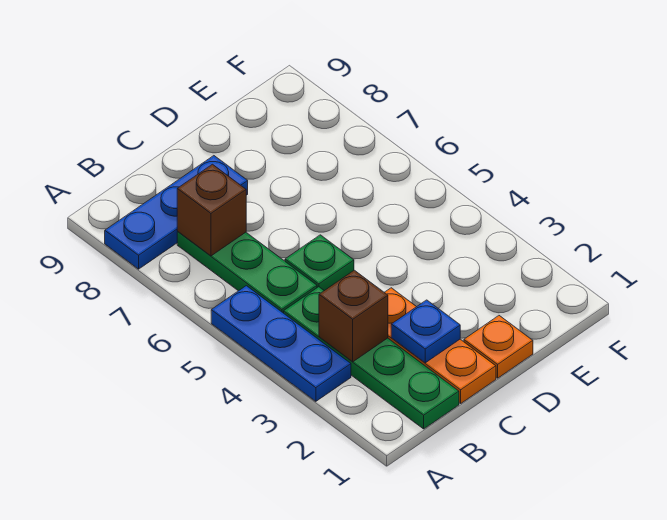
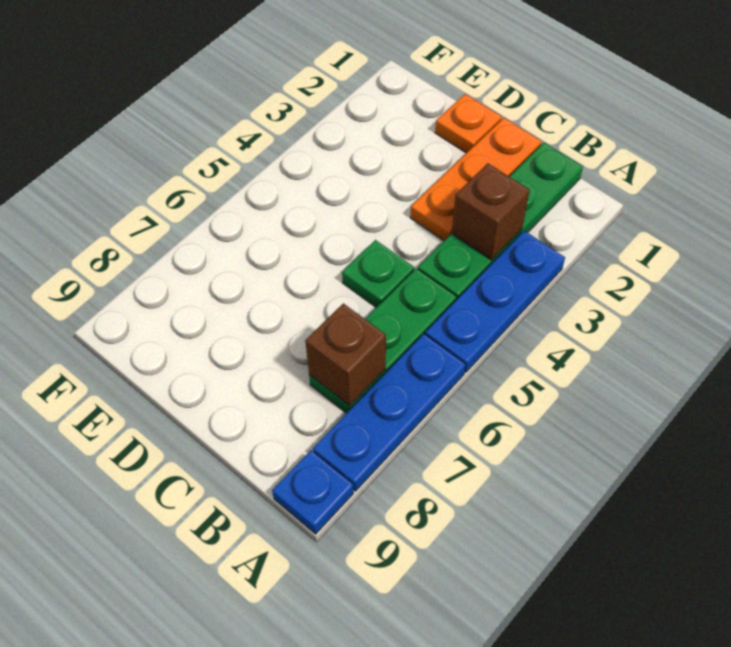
blue 1x3 plate [105,156,248,269] -> blue 1x3 plate turned to [313,334,466,491]
blue 1x1 plate [391,300,460,363] -> blue 1x1 plate moved to [272,450,354,534]

